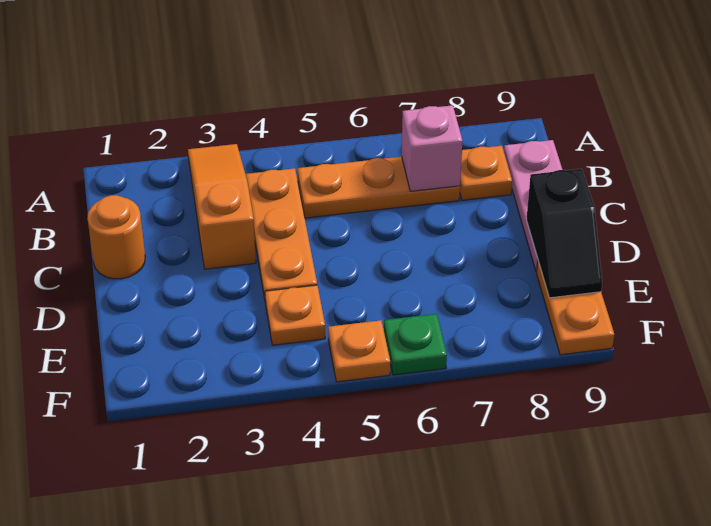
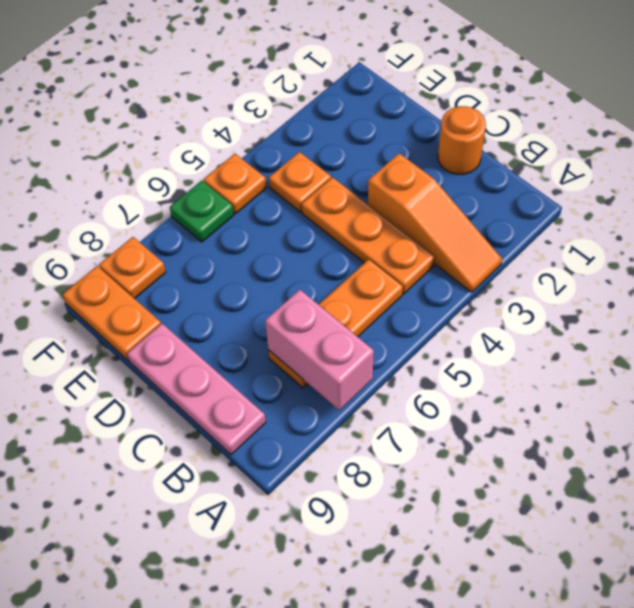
pink 1x1 brick [402,105,463,191] -> pink 1x2 brick [265,290,374,410]
orange 1x1 plate [460,146,512,200] -> orange 1x1 plate moved to [99,237,166,299]
black 1x2 slope [526,169,602,298] -> none

